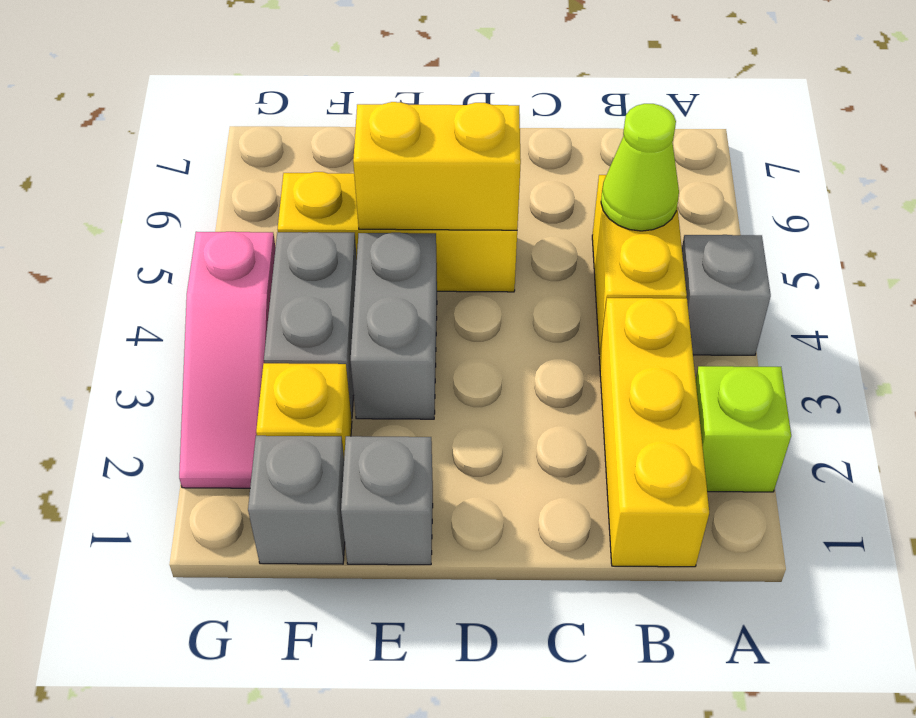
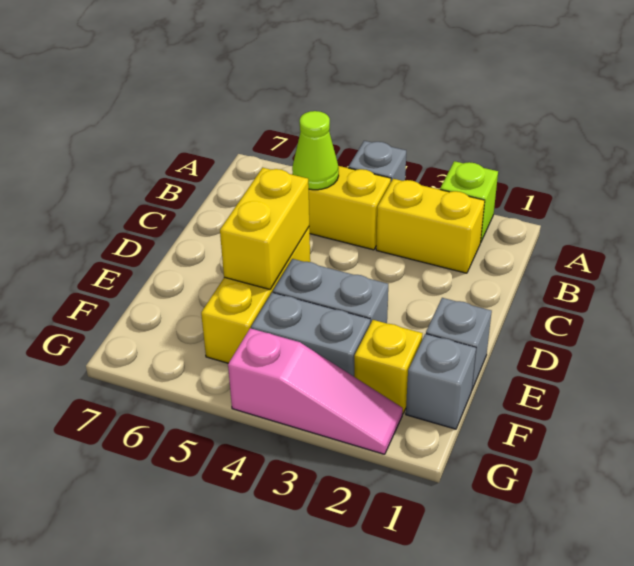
yellow 1x3 brick [599,298,709,567] -> yellow 1x2 brick [376,179,485,273]

